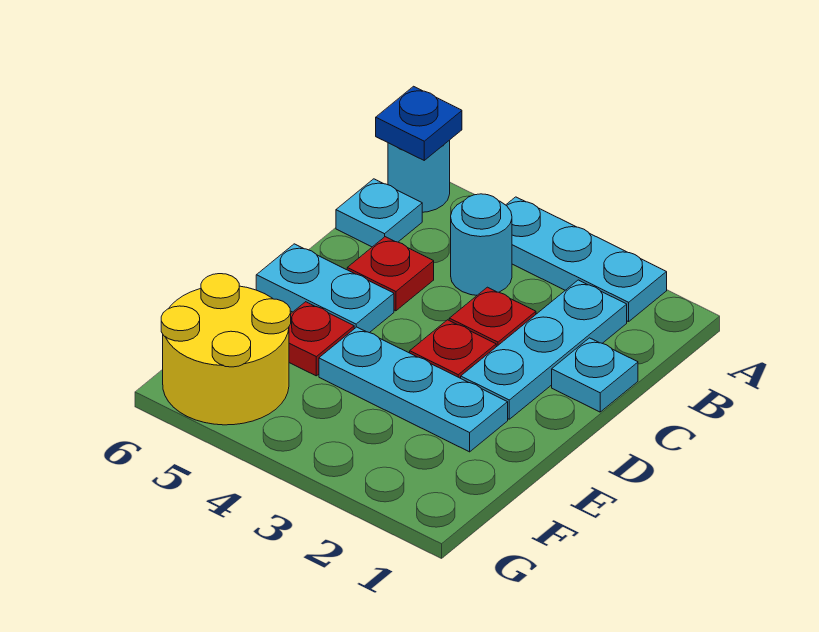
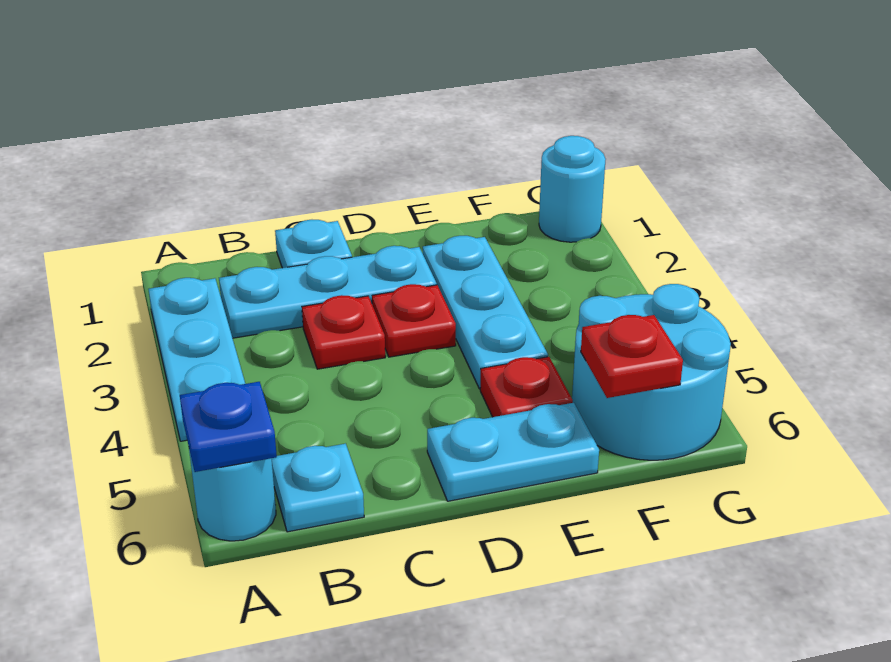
cyan 1x1 round brick [451,194,512,295] -> cyan 1x1 round brick moved to [539,136,606,242]
red 1x1 plate [347,237,434,311] -> red 1x1 plate moved to [581,315,683,398]
cyan 1x2 plate [256,244,394,333] -> cyan 1x2 plate turned to [427,403,599,501]
yellow 2x2 round brick [161,274,291,425] -> cyan 2x2 round brick [572,284,731,460]

